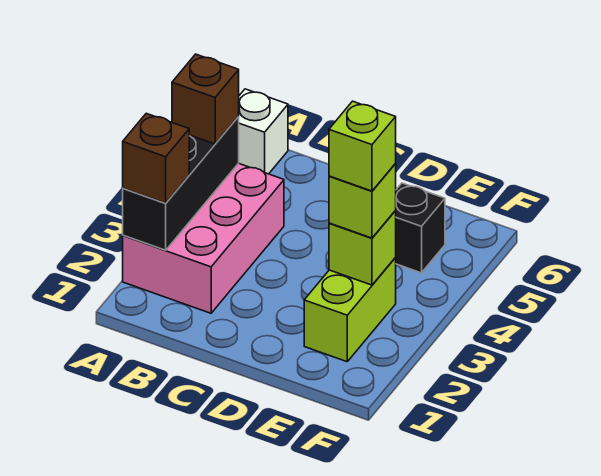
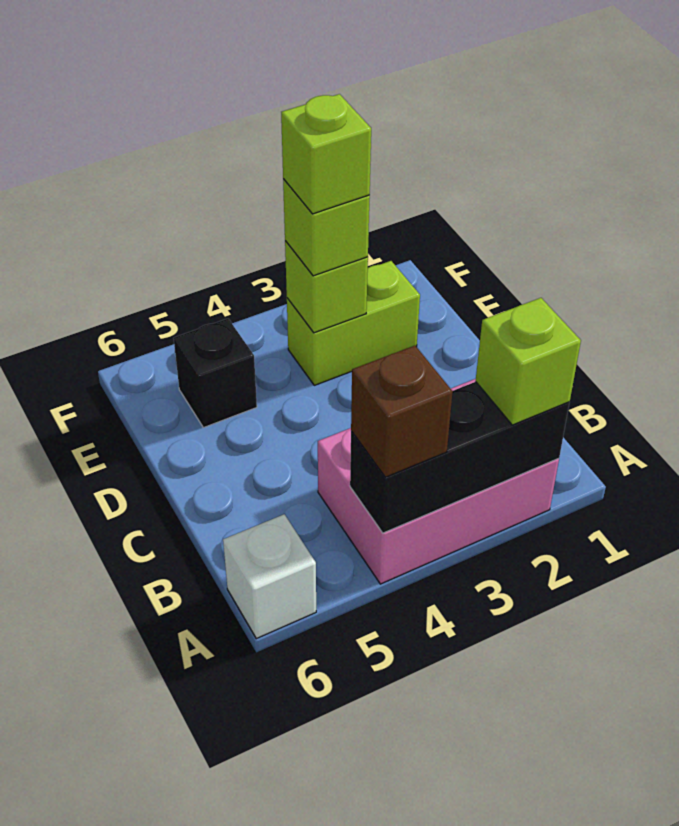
brown 1x1 brick [123,113,189,203] -> lime 1x1 brick [476,298,581,425]

